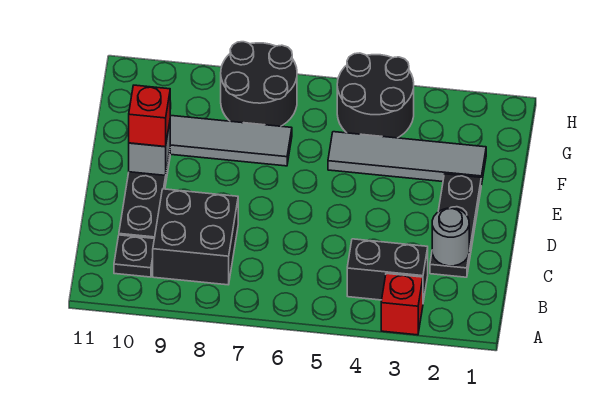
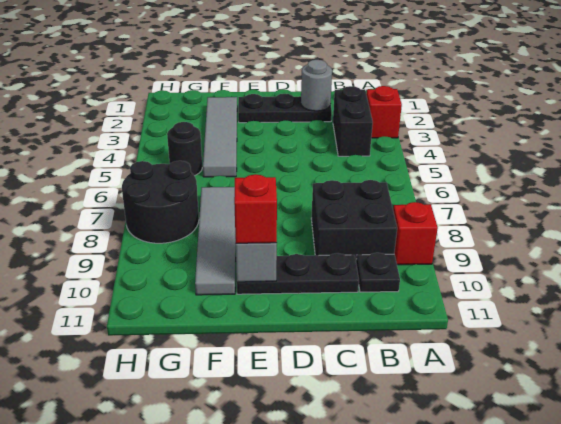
none -> red 1x1 brick [393,202,438,265]
black 2x2 round brick [337,53,414,138] -> black 1x1 round brick [167,122,202,176]

